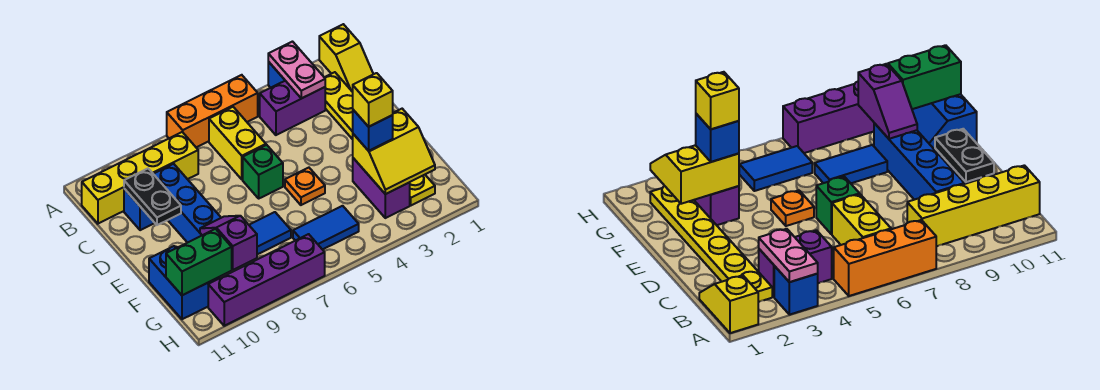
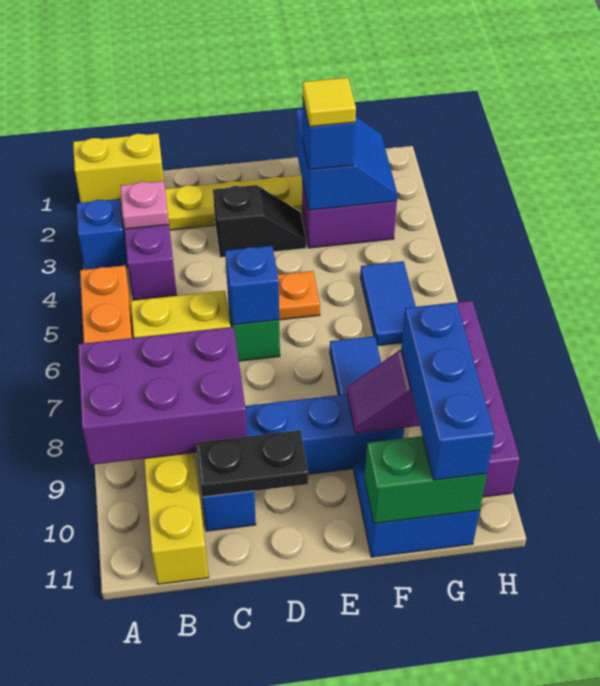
yellow 1x2 slope [319,24,373,92] -> yellow 1x2 brick [73,134,164,204]
pink 1x2 plate [268,42,325,98] -> pink 1x1 plate [120,181,169,229]
none -> purple 2x3 brick [78,327,247,465]
none -> black 1x2 slope [213,185,306,257]
none -> blue 1x1 brick [225,246,279,325]
yellow 2x2 slope [353,109,435,194] -> blue 2x2 slope [296,109,397,210]
yellow 1x1 brick [353,73,393,127] -> yellow 1x1 tile [303,77,356,127]
none -> blue 1x3 brick [401,302,495,480]
green 1x2 brick [166,229,232,295] -> green 1x2 brick turned to [365,436,487,524]

